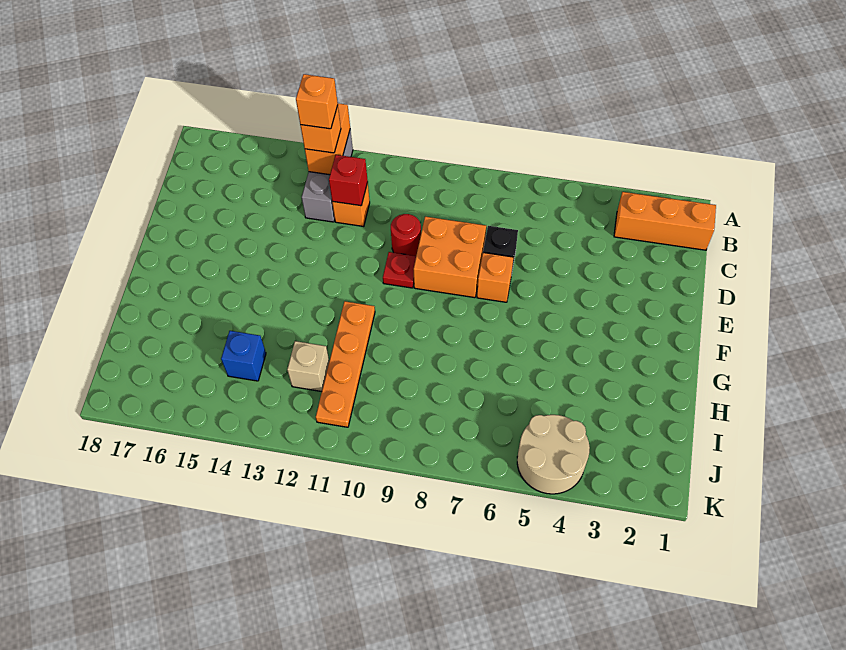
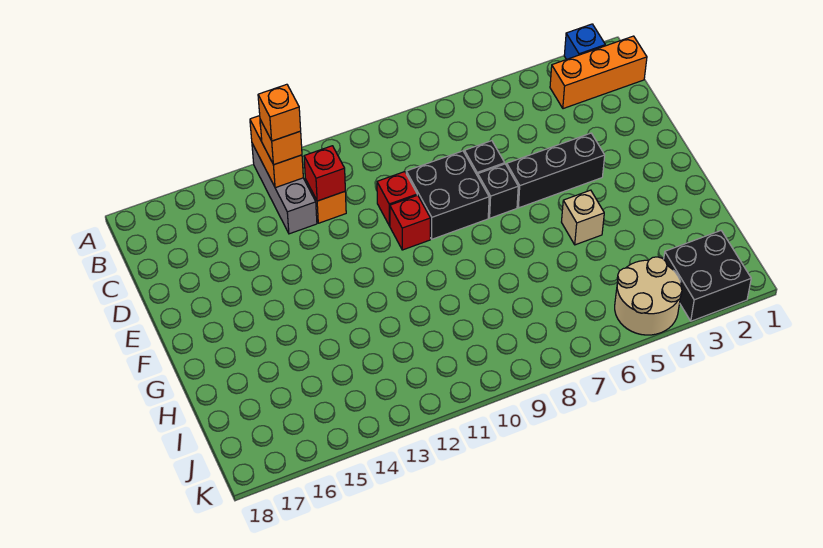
orange 2x2 brick [413,217,486,298] -> black 2x2 brick [406,151,489,239]
red 1x1 round brick [391,214,421,256] -> red 1x1 brick [377,172,417,226]
none -> black 1x3 brick [507,133,605,208]
orange 1x1 brick [477,253,514,302] -> black 1x1 brick [478,164,518,218]
red 1x1 plate [383,252,416,288] -> red 1x1 brick [390,195,430,250]
orange 1x4 plate [316,301,375,427] -> none
tan 1x1 brick [287,341,329,392] -> tan 1x1 brick moved to [562,190,604,245]
blue 1x1 brick [221,331,266,381] -> blue 1x1 brick moved to [564,24,605,59]
none -> black 2x2 brick [664,231,751,321]

